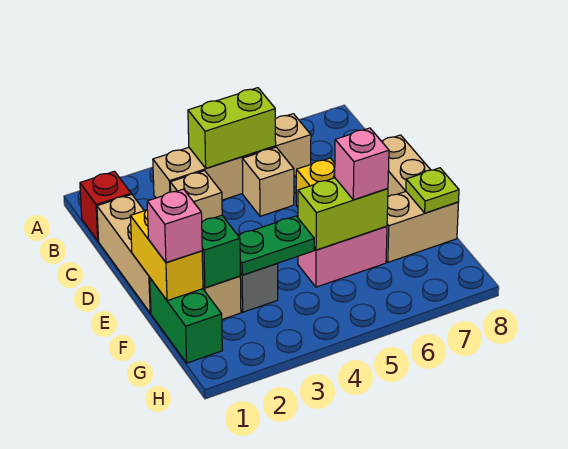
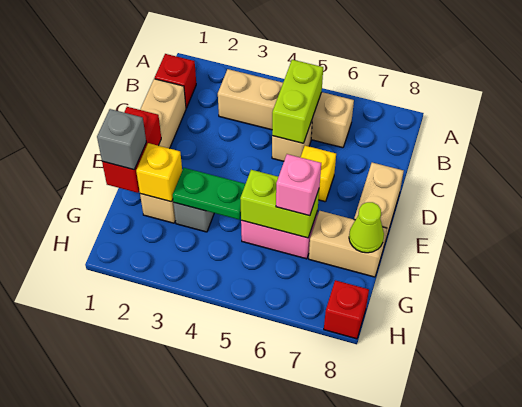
lime 1x2 brick [188,88,276,168] -> lime 1x2 brick turned to [272,60,323,143]
tan 1x1 brick [170,171,222,222] -> none
yellow 1x2 brick [130,210,203,301] -> red 1x2 brick [102,107,161,193]
green 1x2 brick [150,278,222,363] -> none
pink 1x1 brick [147,189,202,263] -> grey 1x1 brick [97,109,146,170]
green 1x1 brick [202,215,240,288] -> yellow 1x1 brick [136,143,182,202]
lime 1x1 plate [406,168,459,213] -> lime 1x1 cone [349,202,384,253]
none -> red 1x1 brick [324,280,369,339]

